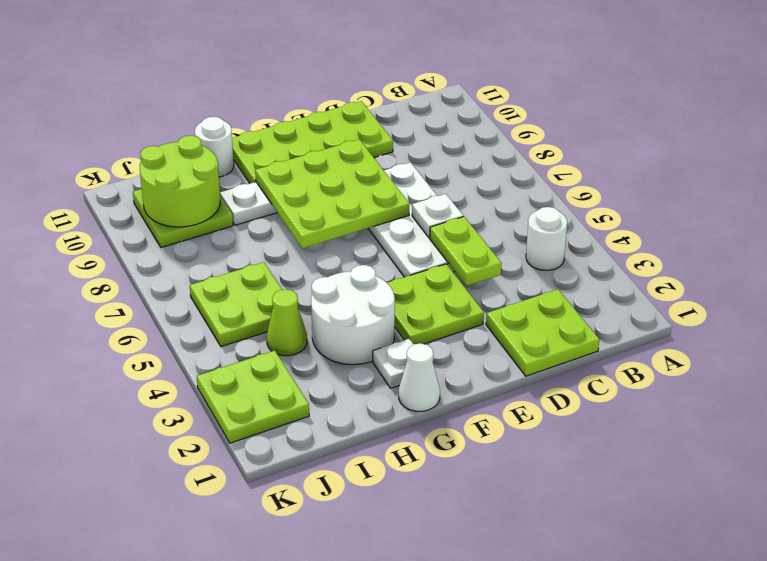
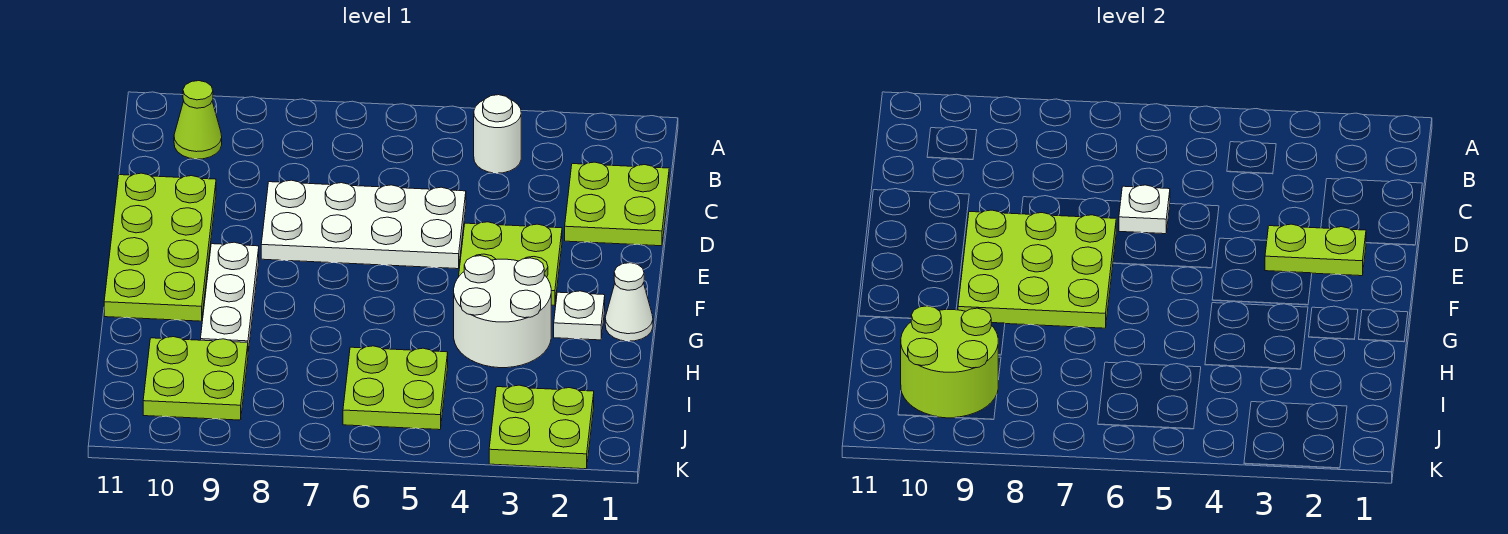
lime 1x2 plate [430,217,502,286] -> lime 1x2 plate moved to [1265,224,1366,276]
white 1x1 round brick [195,117,234,177] -> none
lime 1x1 cone [267,289,307,356] -> lime 1x1 cone moved to [174,81,222,159]

